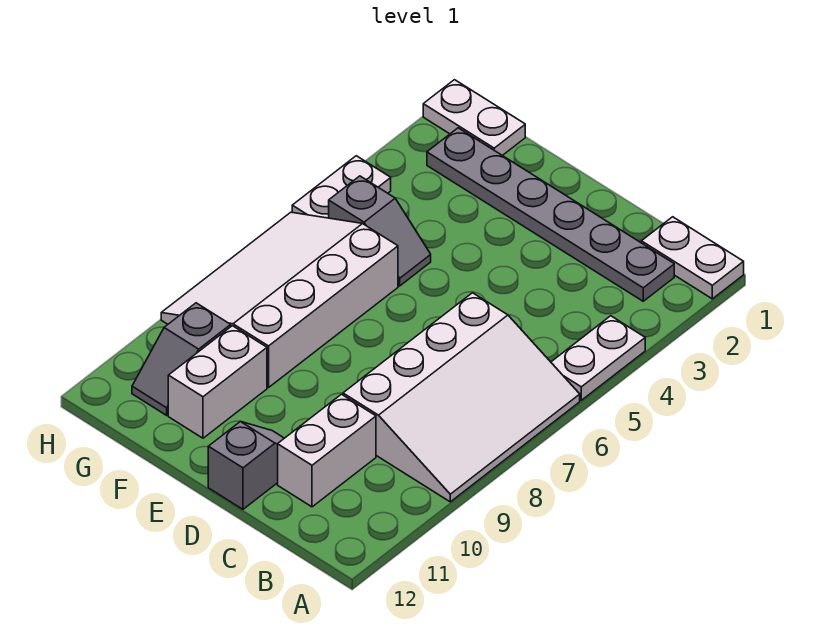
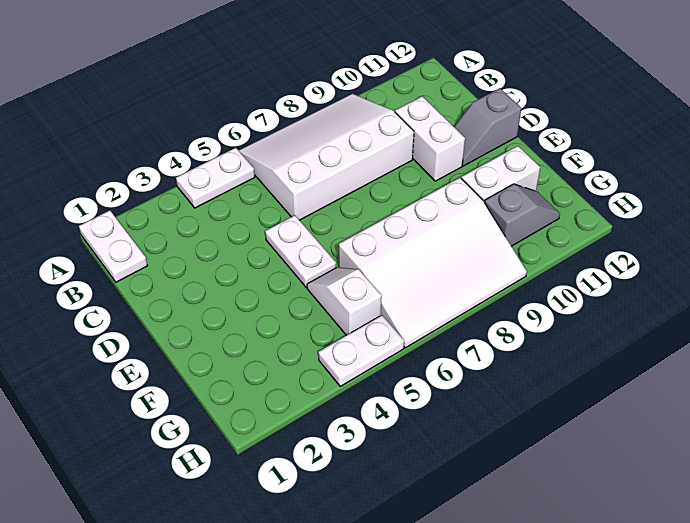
grey 1x6 plate [427,128,674,301] -> none
white 1x2 brick [278,394,376,507] -> white 1x2 brick turned to [395,96,465,181]
grey 1x2 slope [329,176,431,286] -> white 1x2 slope [307,267,382,335]
white 1x2 plate [423,80,525,156] -> white 1x2 plate moved to [265,215,336,287]

